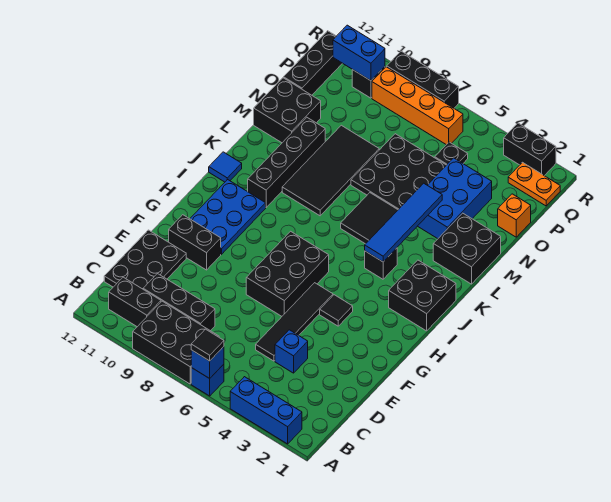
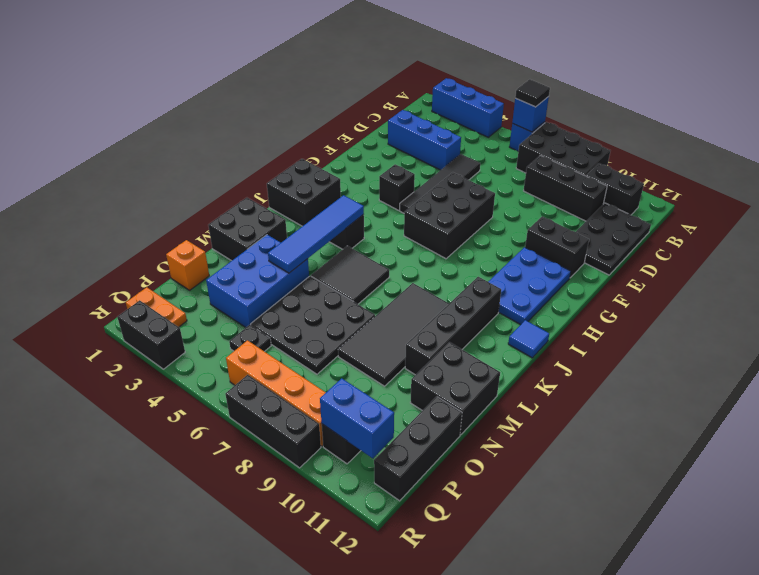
blue 1x1 brick [275,330,308,373] -> blue 1x3 brick [388,110,461,170]
black 1x1 tile [320,295,353,326] -> black 1x1 brick [379,164,415,210]

